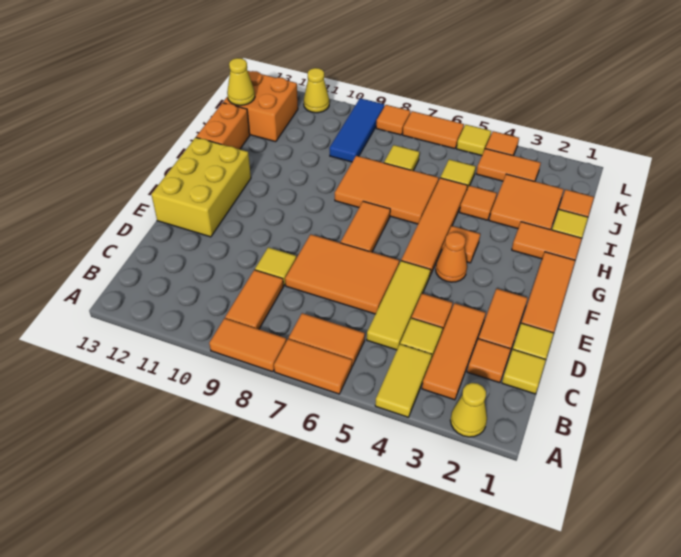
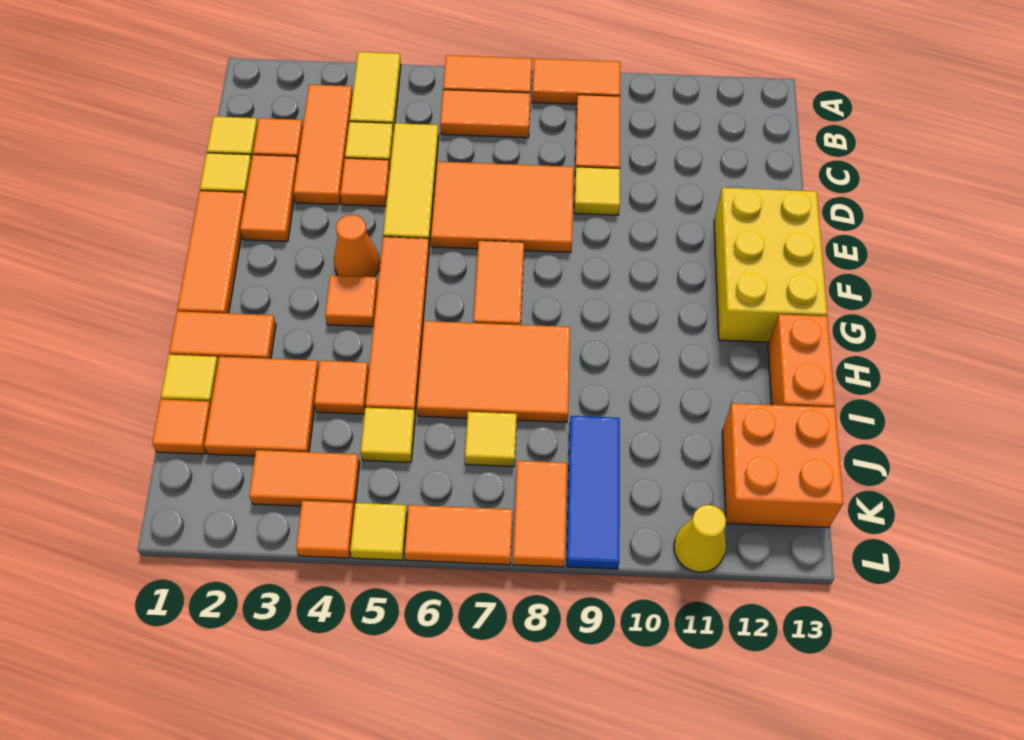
yellow 1x1 cone [450,383,487,437] -> none
yellow 1x1 cone [227,58,255,105] -> none
orange 1x1 tile [376,105,410,135] -> orange 1x2 tile [513,461,567,567]

